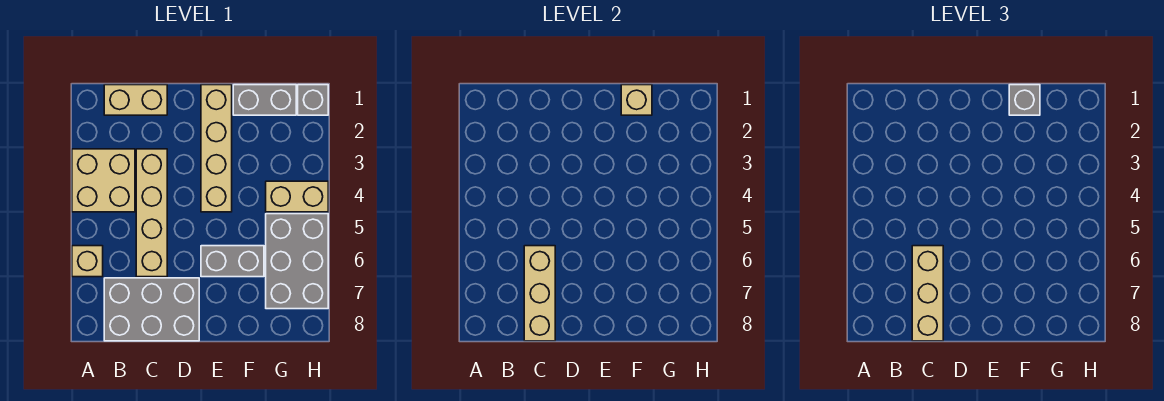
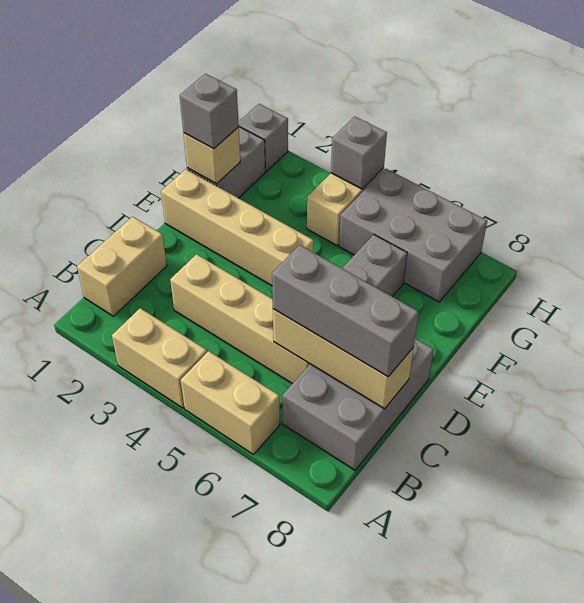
tan 2x2 brick [72,149,135,212] -> tan 1x2 brick [112,308,207,408]
tan 1x1 brick [72,246,103,277] -> tan 1x2 brick [181,351,280,454]
tan 1x3 brick [912,246,943,341] -> grey 1x3 brick [272,245,419,377]
none -> grey 1x1 brick [331,117,387,189]

